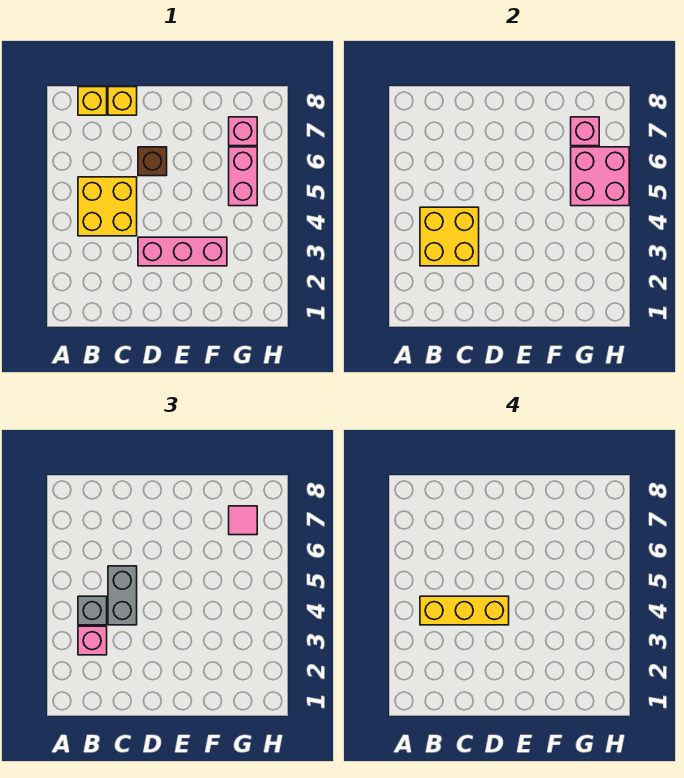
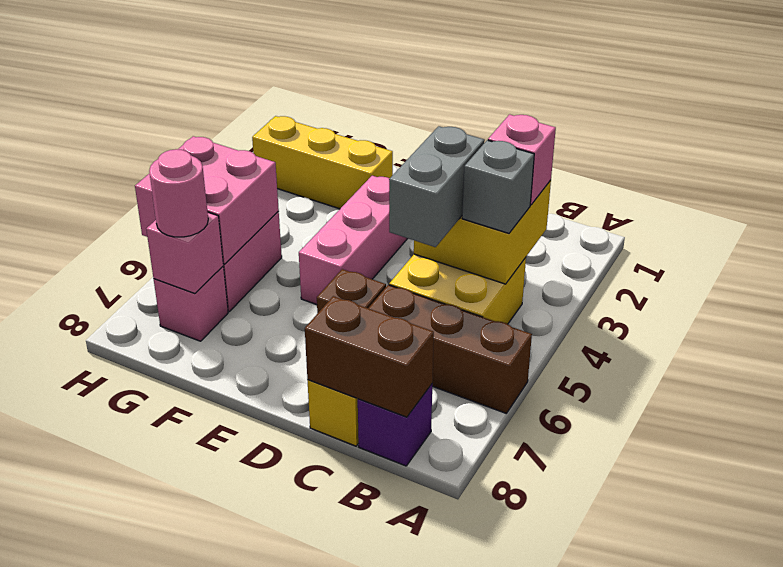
none -> brown 1x3 brick [368,285,532,413]
yellow 1x3 brick [420,596,509,625] -> yellow 1x3 brick moved to [252,116,393,209]
yellow 1x1 brick [78,87,107,115] -> purple 1x1 brick [358,384,432,466]
none -> brown 1x2 brick [305,296,434,417]
pink 1x3 brick [138,237,227,266] -> pink 1x3 brick turned to [299,176,408,305]
pink 1x1 tile [229,506,257,535] -> pink 1x1 round brick [149,149,208,237]

